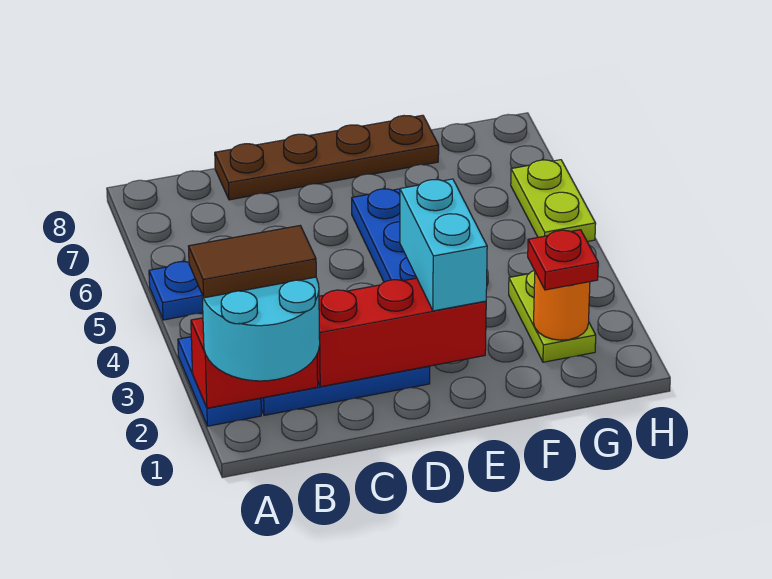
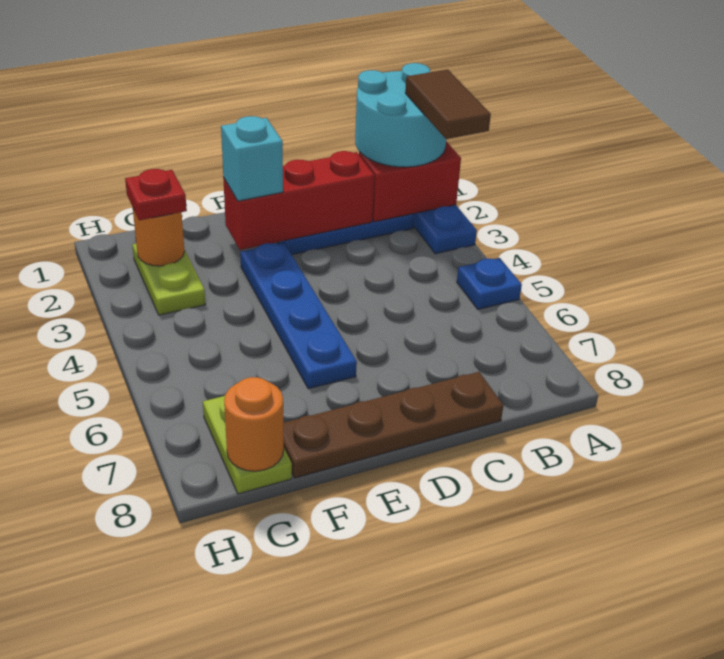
brown 1x2 tile [188,226,316,298] -> brown 1x2 tile turned to [405,69,491,139]
cyan 1x2 brick [400,179,487,311] -> cyan 1x1 brick [221,116,283,201]
none -> orange 1x1 round brick [224,377,284,471]
lime 1x2 plate [511,160,596,242] -> lime 1x2 plate moved to [203,396,292,494]

